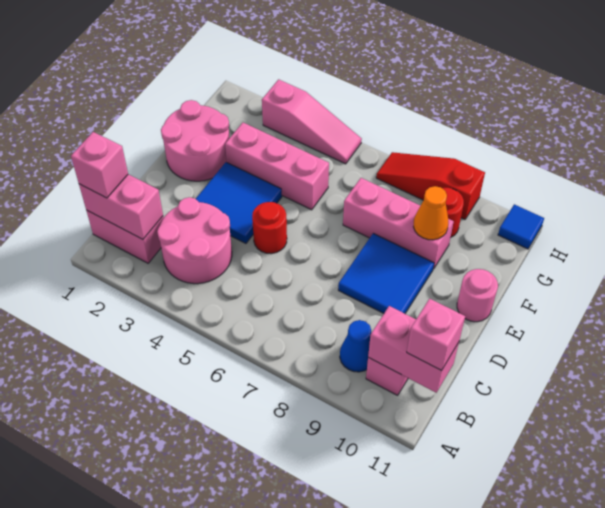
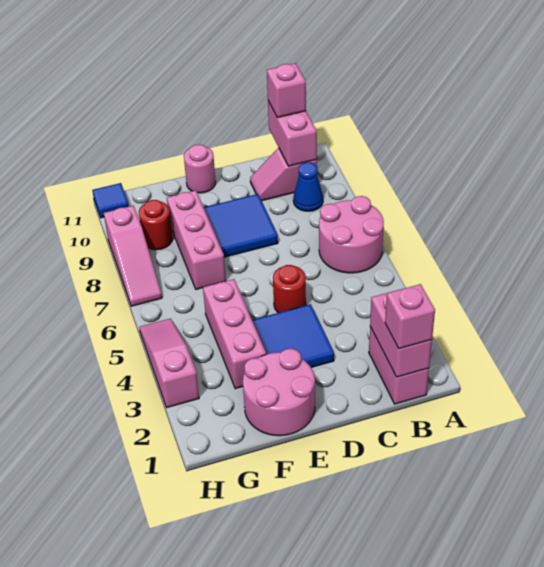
pink 2x2 round brick [157,197,232,284] -> pink 2x2 round brick moved to [319,196,384,273]
orange 1x1 cone [413,186,448,240] -> none
red 1x3 slope [376,152,485,219] -> pink 1x3 slope [104,206,162,306]

